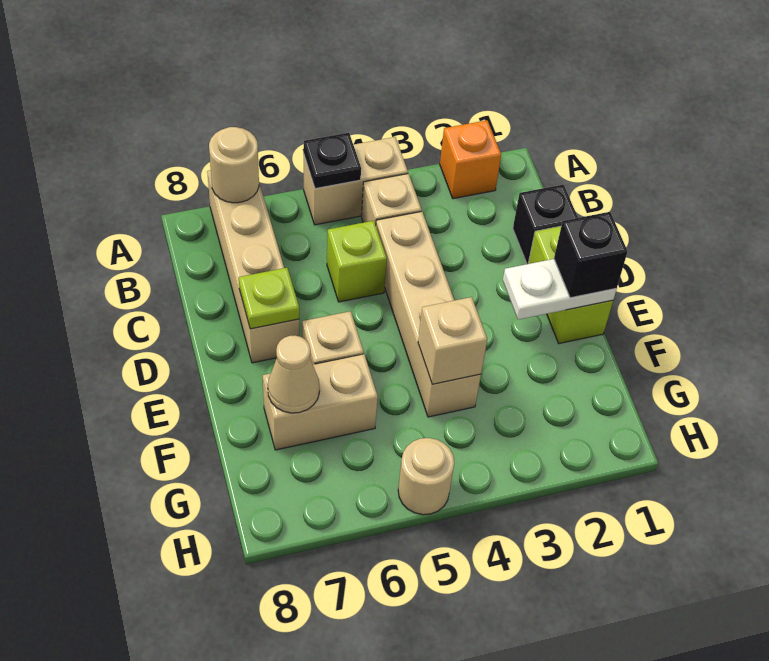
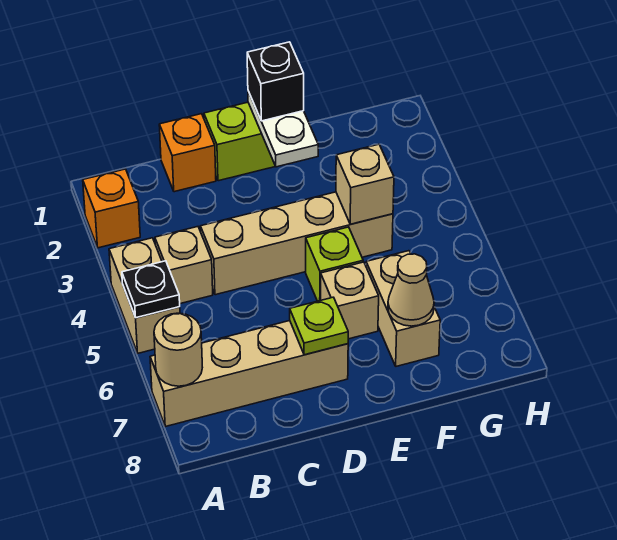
black 1x1 brick [513,185,578,264] -> orange 1x1 brick [159,114,216,192]
lime 1x1 brick [327,221,387,302] -> lime 1x1 brick moved to [306,227,363,301]
tan 1x1 round brick [398,438,454,515] -> none

